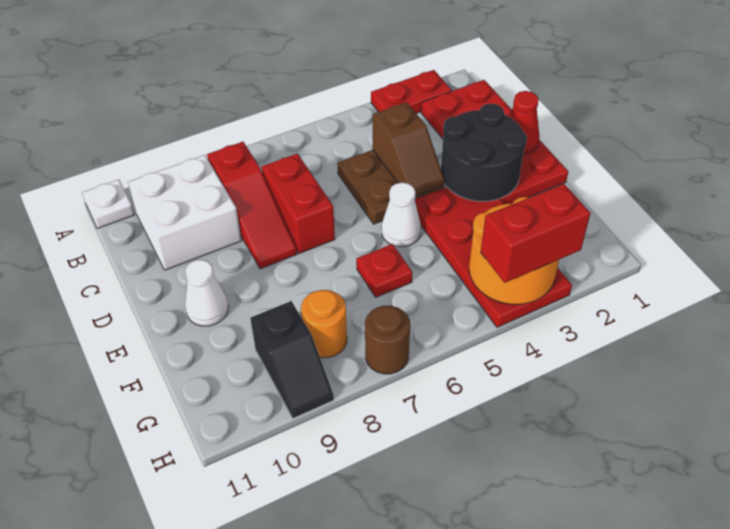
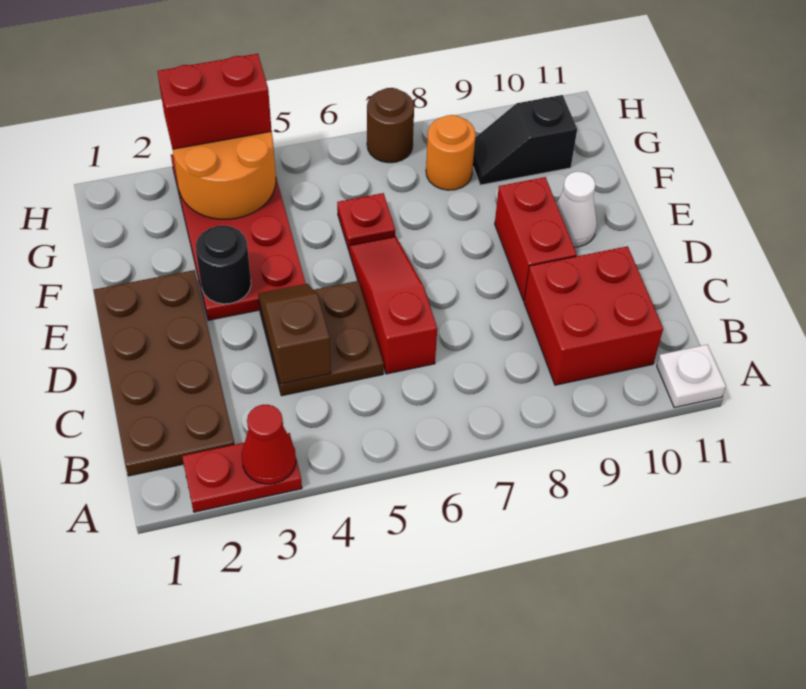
red 2x4 plate [421,80,568,204] -> brown 2x4 plate [94,270,235,476]
red 1x3 slope [207,142,297,269] -> red 1x3 slope moved to [349,237,437,374]
white 2x2 brick [128,155,242,270] -> red 2x2 brick [524,246,663,385]
red 1x2 brick [262,154,335,254] -> red 1x2 brick moved to [495,177,577,301]
red 1x1 cone [509,91,540,154] -> red 1x1 cone moved to [242,405,296,484]
black 2x2 round brick [441,104,527,201] -> black 1x1 round brick [196,225,251,304]
white 1x1 cone [382,182,421,247] -> none
black 1x2 slope [250,301,334,418] -> black 1x2 slope turned to [473,95,577,185]

